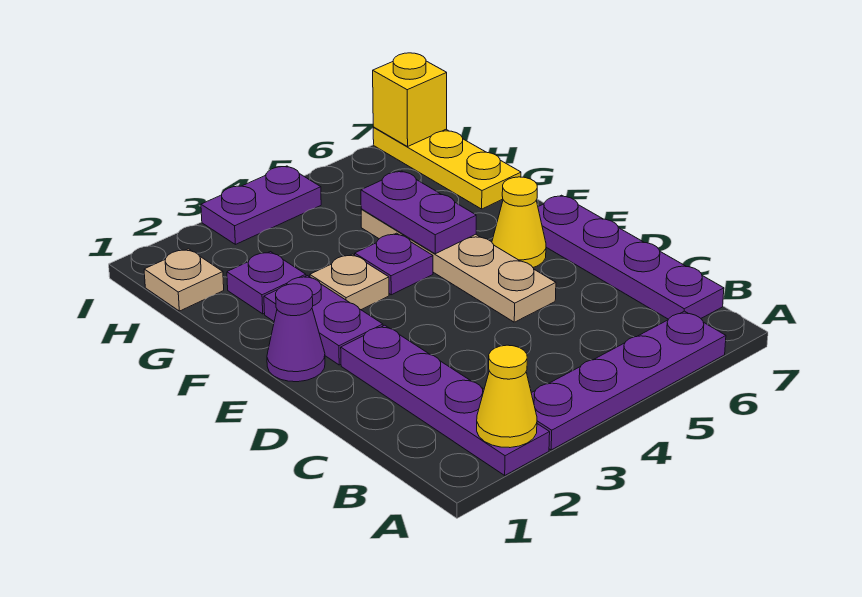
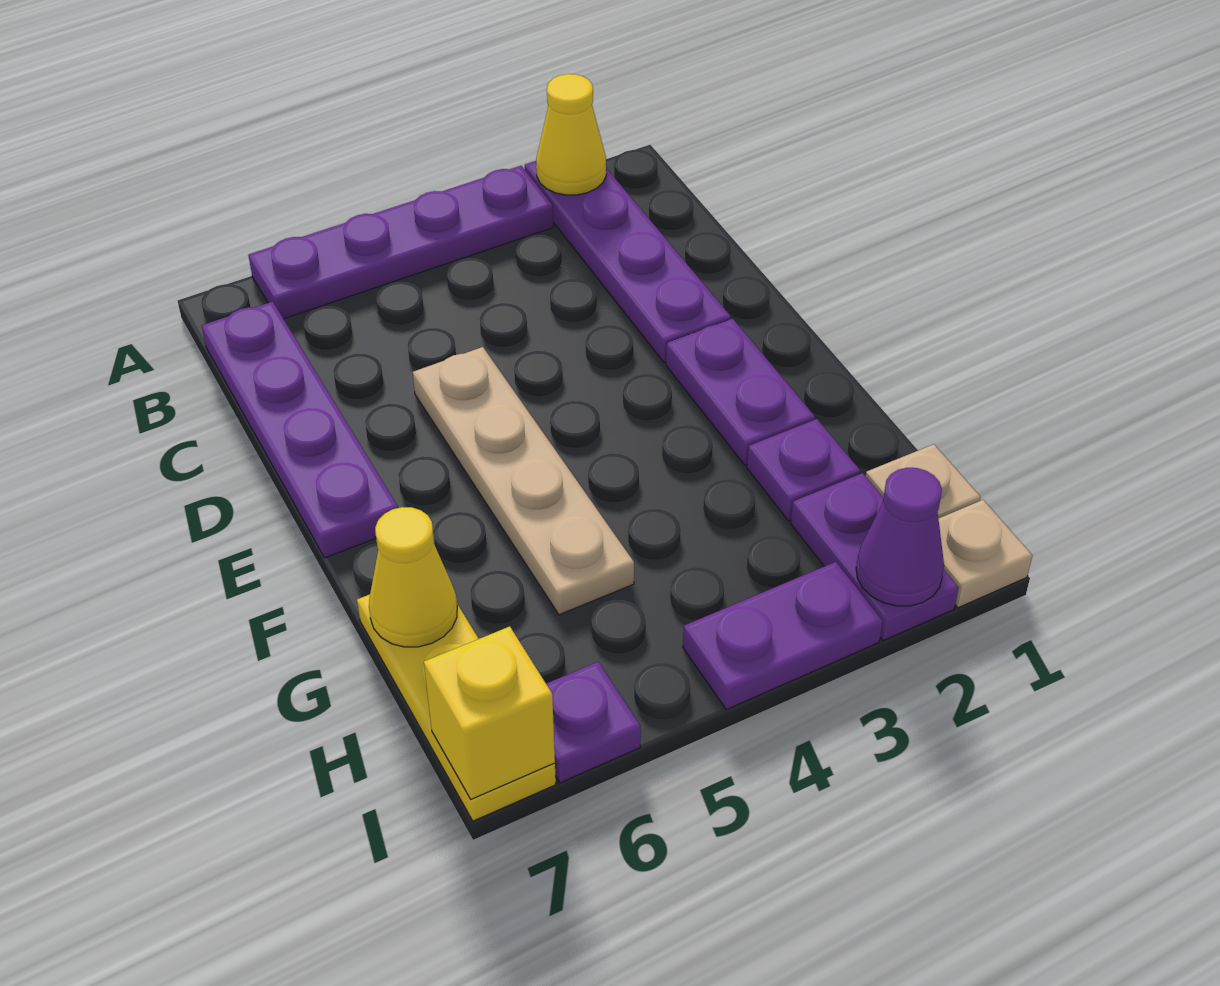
purple 1x1 cone [267,284,325,382] -> purple 1x1 cone moved to [856,468,944,606]
yellow 1x1 cone [492,177,546,267] -> yellow 1x1 cone moved to [369,507,457,647]
tan 1x1 plate [310,254,389,310] -> tan 1x1 plate moved to [938,500,1032,608]
purple 1x1 plate [355,233,433,295] -> purple 1x1 plate moved to [546,662,641,783]
purple 1x2 plate [361,171,476,254] -> purple 1x2 plate moved to [791,473,959,641]

